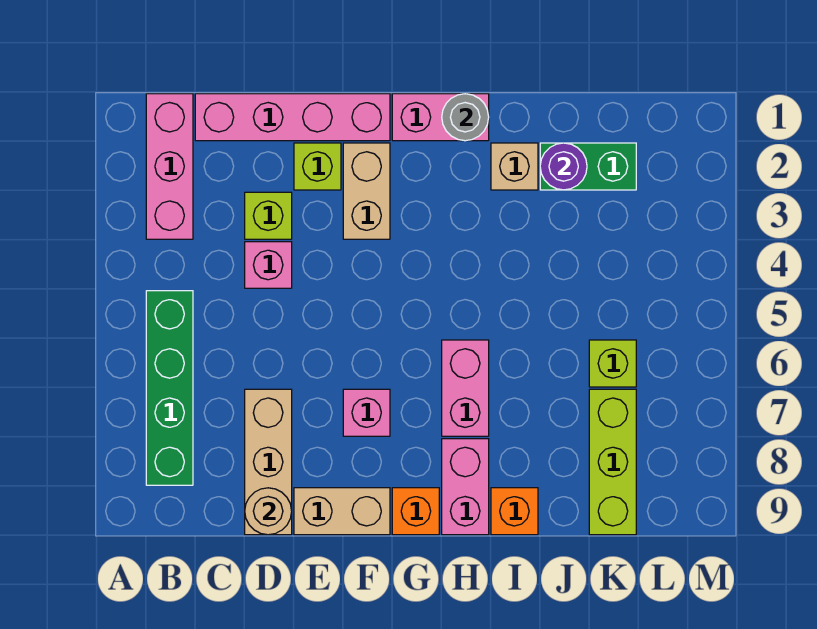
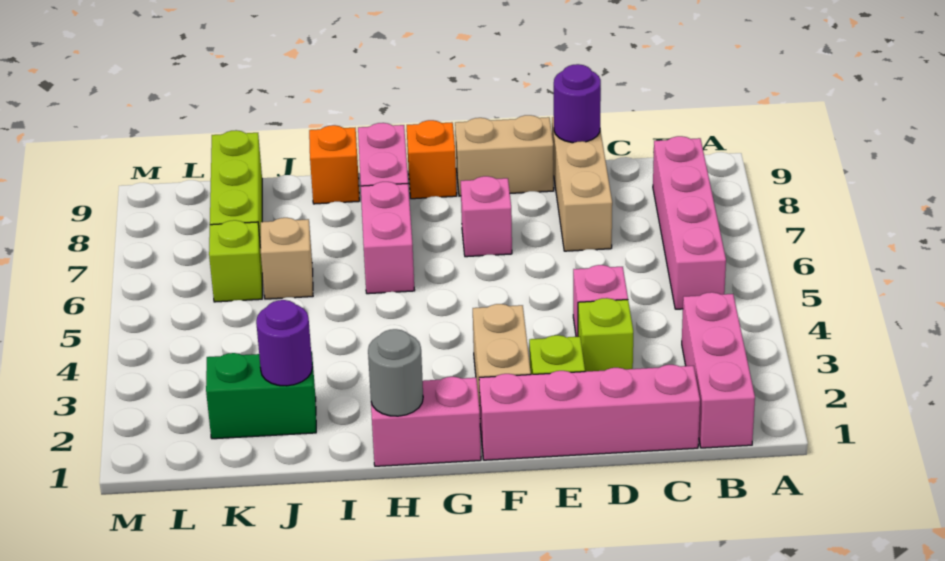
green 1x4 brick [146,291,193,485] -> pink 1x4 brick [653,136,726,309]
tan 1x1 round brick [245,488,292,535] -> purple 1x1 round brick [554,64,601,143]
tan 1x1 brick [491,143,538,190] -> tan 1x1 brick moved to [260,218,313,299]

